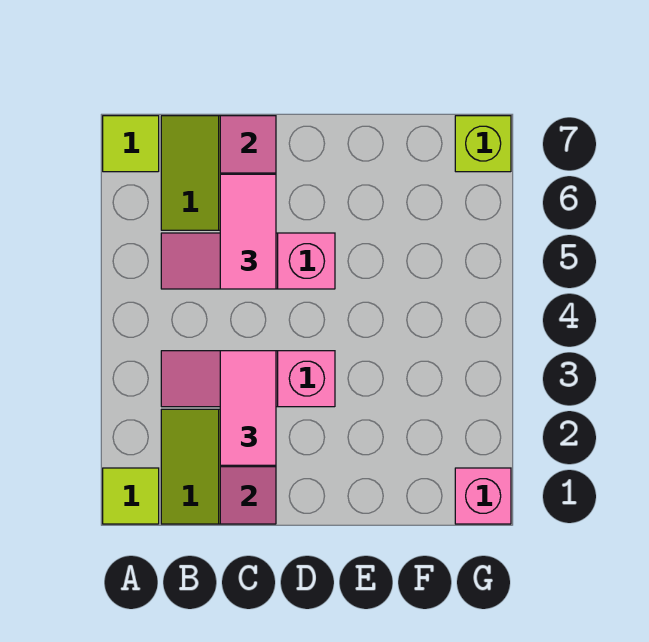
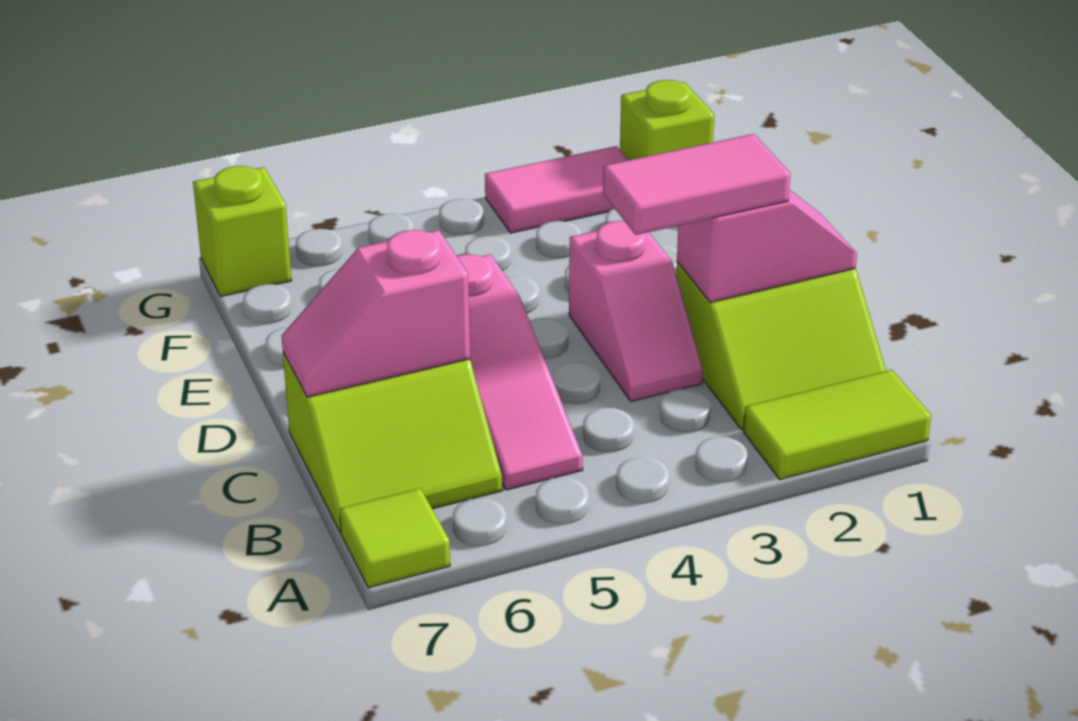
lime 1x1 tile [103,468,159,524] -> lime 1x2 tile [743,370,931,479]
pink 1x3 slope [161,351,335,407] -> pink 1x2 slope [569,221,703,402]
pink 1x2 tile [220,174,276,289] -> pink 1x2 tile moved to [485,146,628,233]
pink 1x1 brick [455,468,511,524] -> lime 1x1 brick [620,80,714,160]

